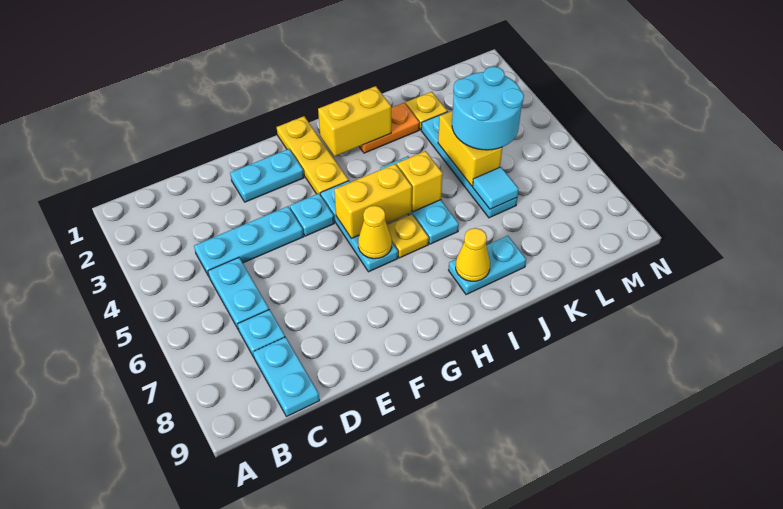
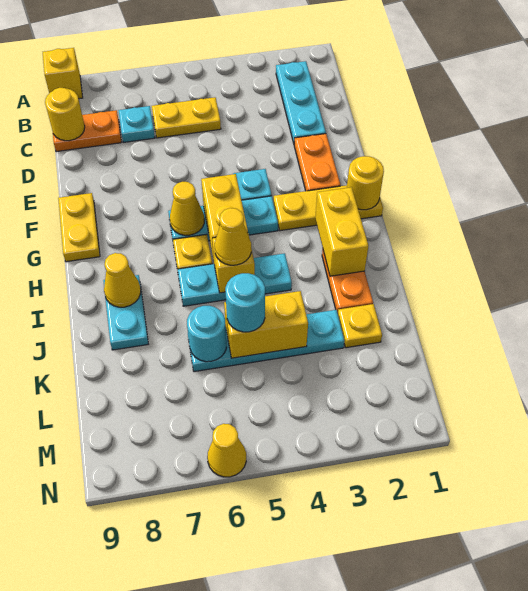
none -> yellow 1x1 brick [43,48,83,99]
cyan 1x3 plate [194,206,304,276] -> cyan 1x3 plate moved to [276,61,326,143]
cyan 1x2 plate [208,258,269,330] -> yellow 1x2 plate [152,97,221,138]
cyan 1x2 plate [253,337,320,417] -> orange 1x2 plate [53,110,121,152]
none -> yellow 1x1 round brick [45,88,85,141]
cyan 1x2 plate [230,149,304,202] -> orange 1x2 plate [294,134,341,191]
none -> yellow 1x2 plate [58,193,100,262]
none -> yellow 1x1 round brick [347,156,384,210]
none -> yellow 1x1 cone [215,208,251,265]
cyan 2x2 round brick [452,66,524,150] -> cyan 1x1 round brick [225,273,265,332]
cyan 1x1 tile [473,167,519,209] -> cyan 1x1 round brick [187,306,227,362]
none -> yellow 1x1 cone [207,424,246,477]

